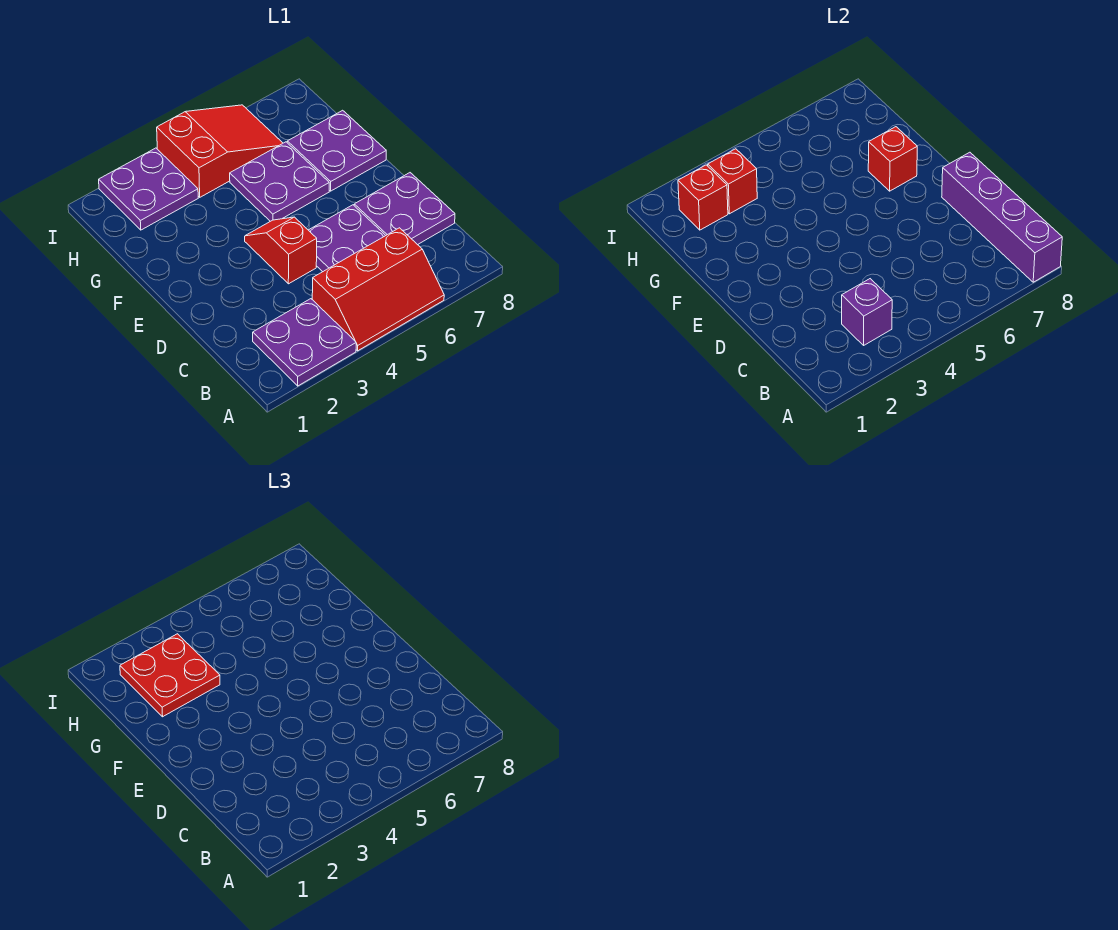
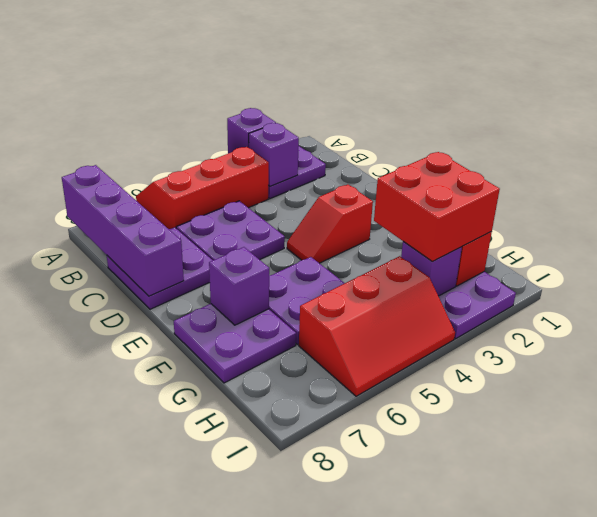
none -> purple 1x1 brick [227,108,276,153]
red 1x2 slope [245,217,317,284] -> red 1x2 slope turned to [287,185,373,263]
red 1x1 brick [868,127,917,191] -> purple 1x1 brick [209,247,269,325]
red 2x2 plate [120,634,220,717] -> red 2x2 brick [374,152,500,262]
red 1x1 brick [708,149,757,214] -> purple 1x1 brick [401,241,462,296]
red 2x3 slope [157,105,283,197] -> red 2x3 slope turned to [299,256,455,396]

